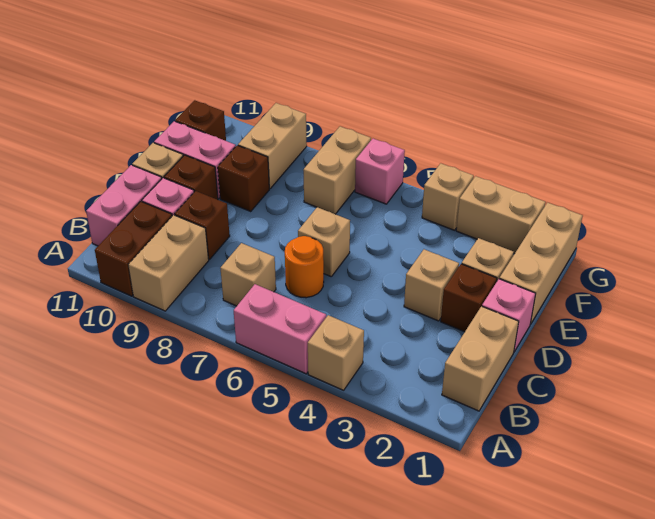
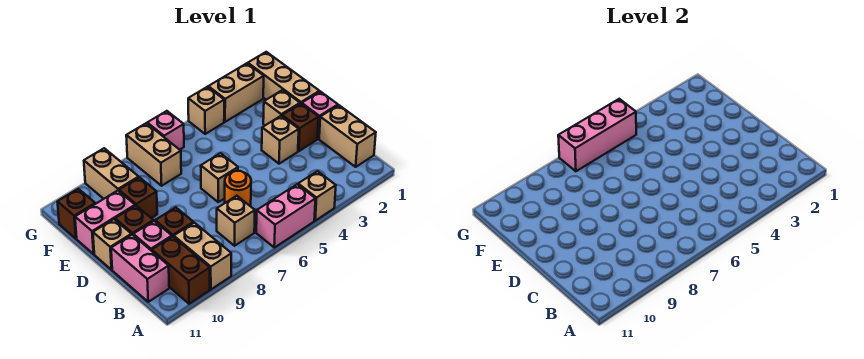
none -> pink 1x3 brick [558,99,636,171]

